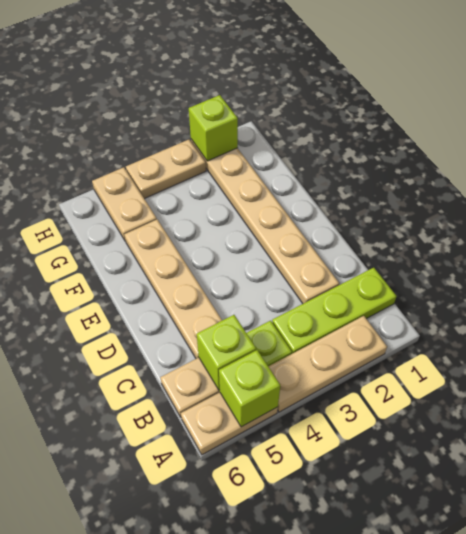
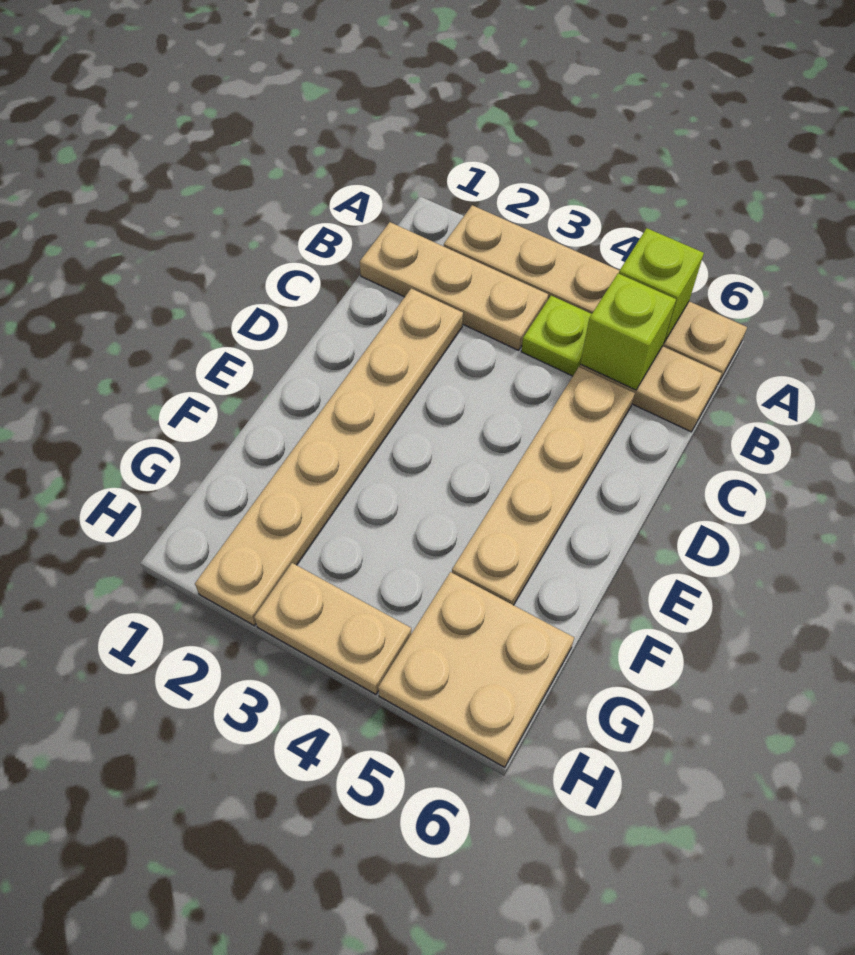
lime 1x3 plate [272,268,396,354] -> tan 1x3 plate [360,222,548,350]
tan 1x2 plate [92,167,157,241] -> tan 2x2 plate [378,572,574,767]
lime 1x1 brick [189,95,238,161] -> none

